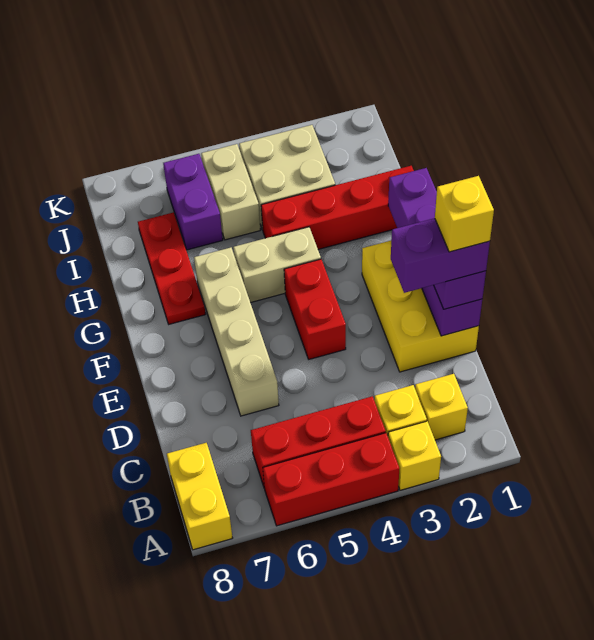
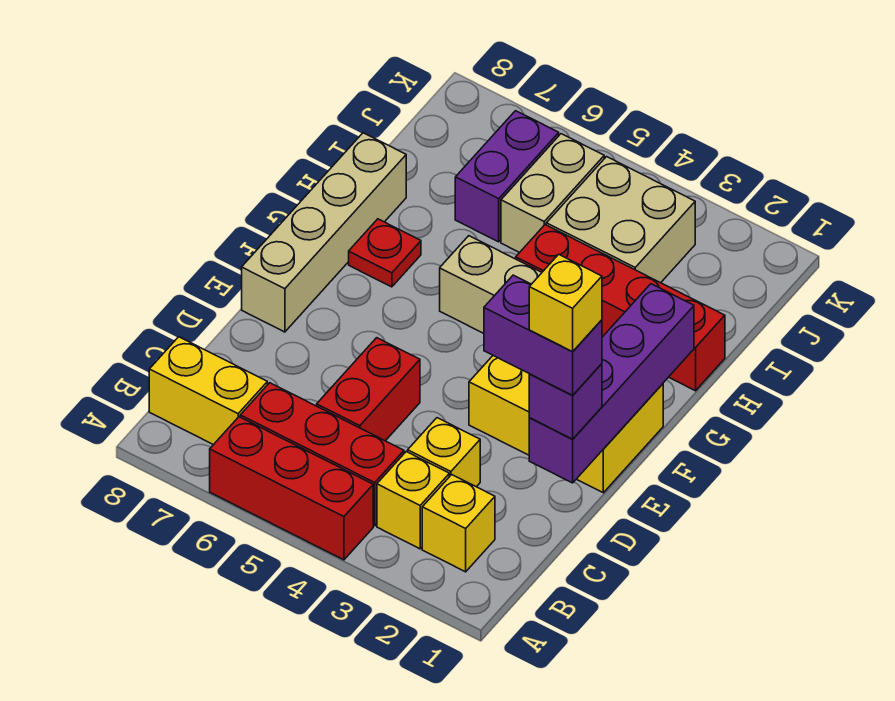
yellow 1x1 brick [388,421,441,490] -> yellow 1x1 brick moved to [408,418,480,487]
yellow 1x2 brick [167,443,232,550] -> yellow 1x2 brick turned to [149,337,267,445]
yellow 2x3 brick [362,241,479,372] -> yellow 2x3 brick turned to [469,356,663,493]
tan 1x4 brick [194,248,279,416] -> tan 1x4 brick moved to [242,133,406,332]
red 1x2 brick [284,259,346,359] -> red 1x2 brick moved to [317,338,420,441]
red 1x3 plate [138,212,205,324] -> red 1x1 plate [349,219,421,287]

